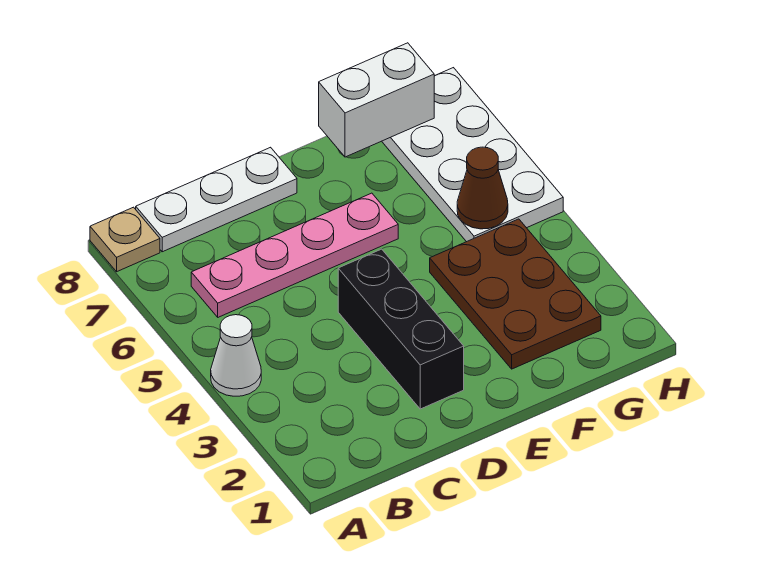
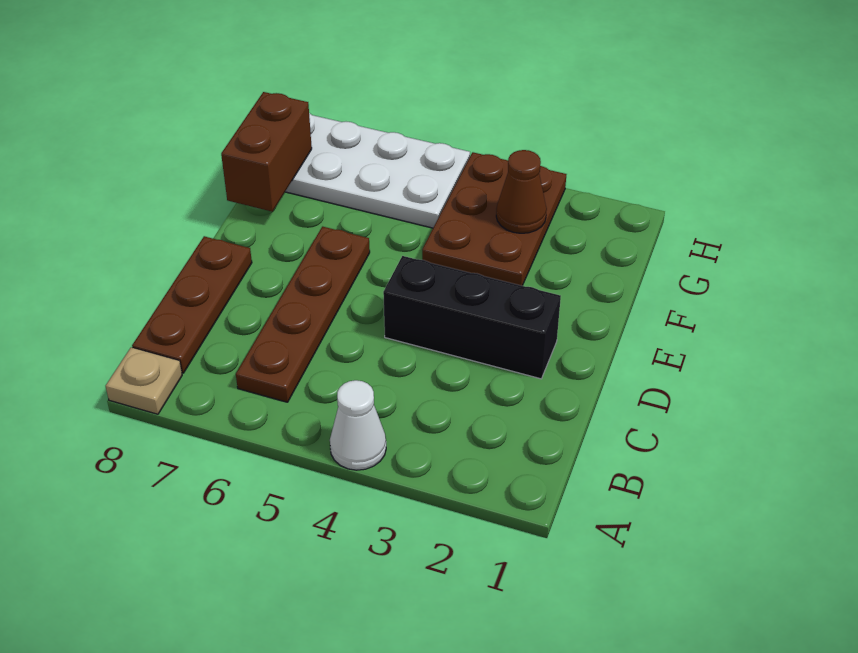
pink 1x4 plate [191,193,398,317] -> brown 1x4 plate [236,227,370,402]
white 1x3 plate [136,147,297,252] -> brown 1x3 plate [132,236,252,373]
brown 2x3 plate [430,219,601,369] -> brown 2x3 plate turned to [422,152,566,286]
white 1x2 brick [319,43,434,157] -> brown 1x2 brick [221,92,312,211]
brown 1x1 cone [457,147,508,229] -> brown 1x1 cone moved to [496,150,547,233]

